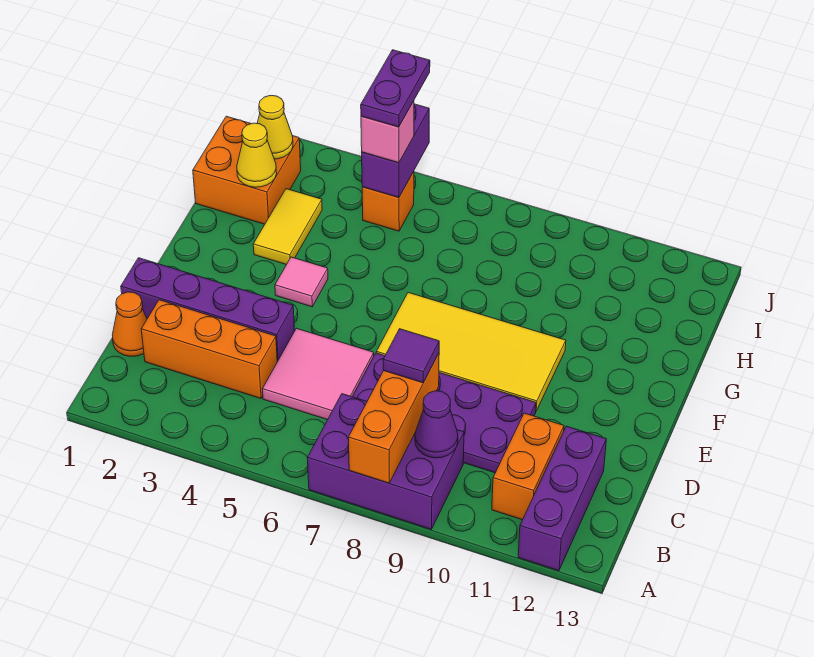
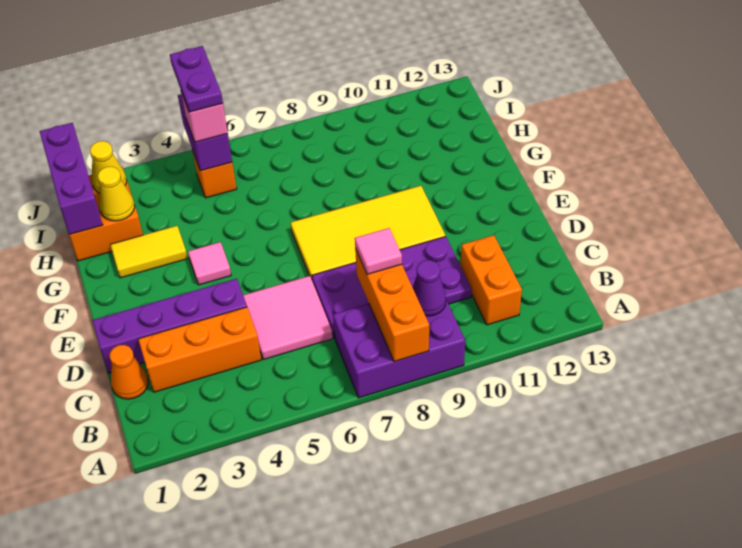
purple 1x3 brick [518,426,606,571] -> purple 1x3 brick moved to [40,123,103,235]
purple 1x1 tile [383,329,439,383] -> pink 1x1 tile [355,228,402,274]
yellow 1x2 tile [253,189,322,265] -> yellow 1x2 tile turned to [110,226,188,278]

